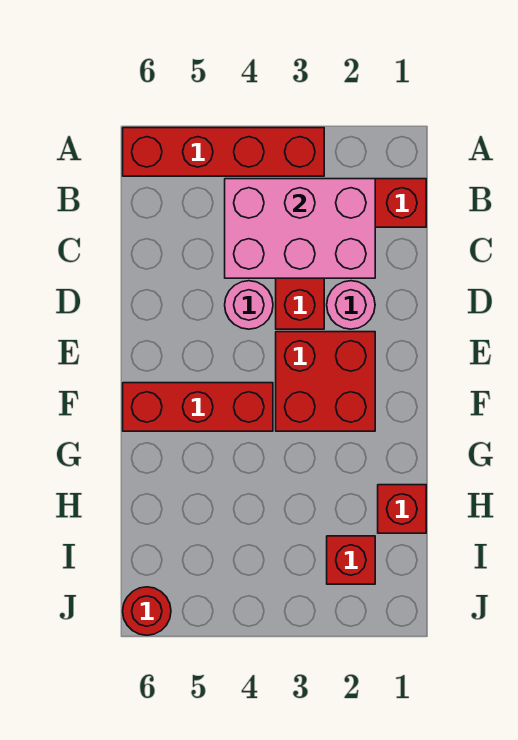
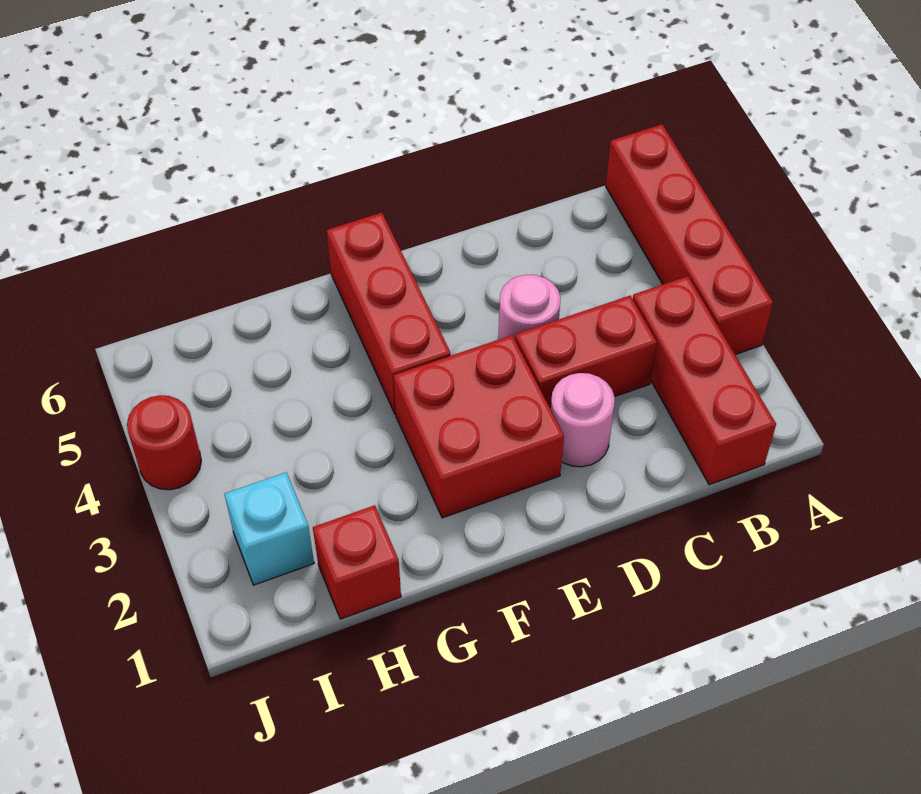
pink 2x3 brick [225,179,375,278] -> none
red 1x1 brick [327,536,375,584] -> cyan 1x1 brick [225,472,314,585]
red 1x1 round brick [123,587,171,635] -> red 1x1 round brick moved to [127,395,201,490]

